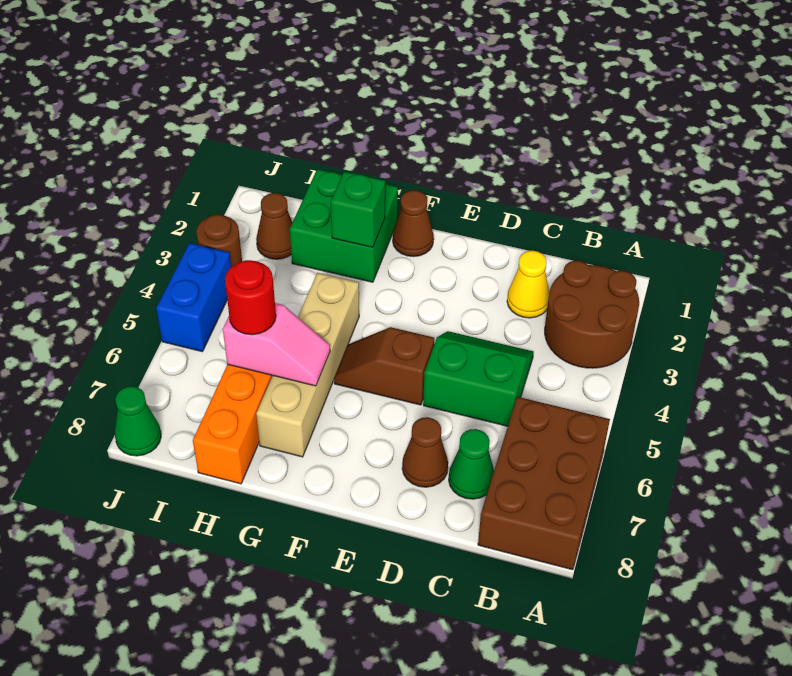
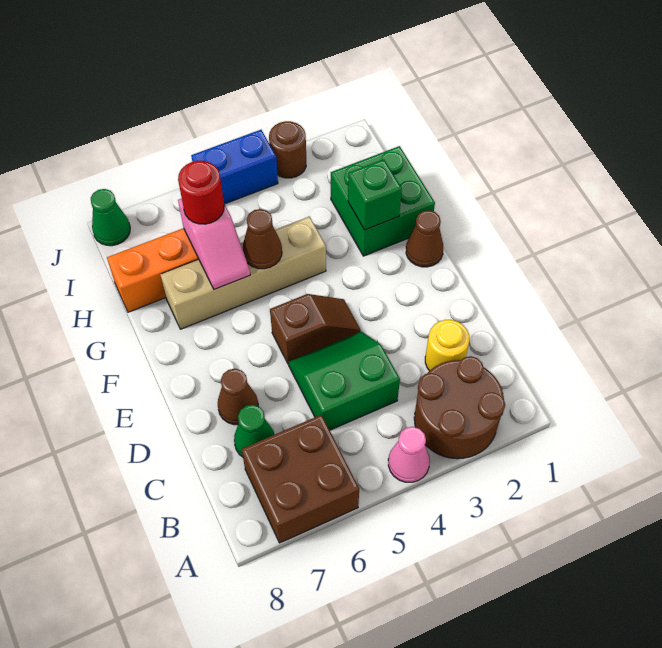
none -> pink 1x1 cone [388,427,430,482]
brown 2x3 brick [478,397,610,570] -> brown 2x2 brick [242,415,359,543]
yellow 1x1 cone [507,251,549,318] -> yellow 1x1 round brick [425,320,469,371]
green 2x2 slope [423,331,534,426] -> green 2x2 slope turned to [289,331,400,430]
brown 1x2 slope [334,327,434,405] -> brown 1x2 slope turned to [270,294,361,364]
brown 1x1 cone [256,193,292,259] -> brown 1x1 cone moved to [243,209,282,269]

